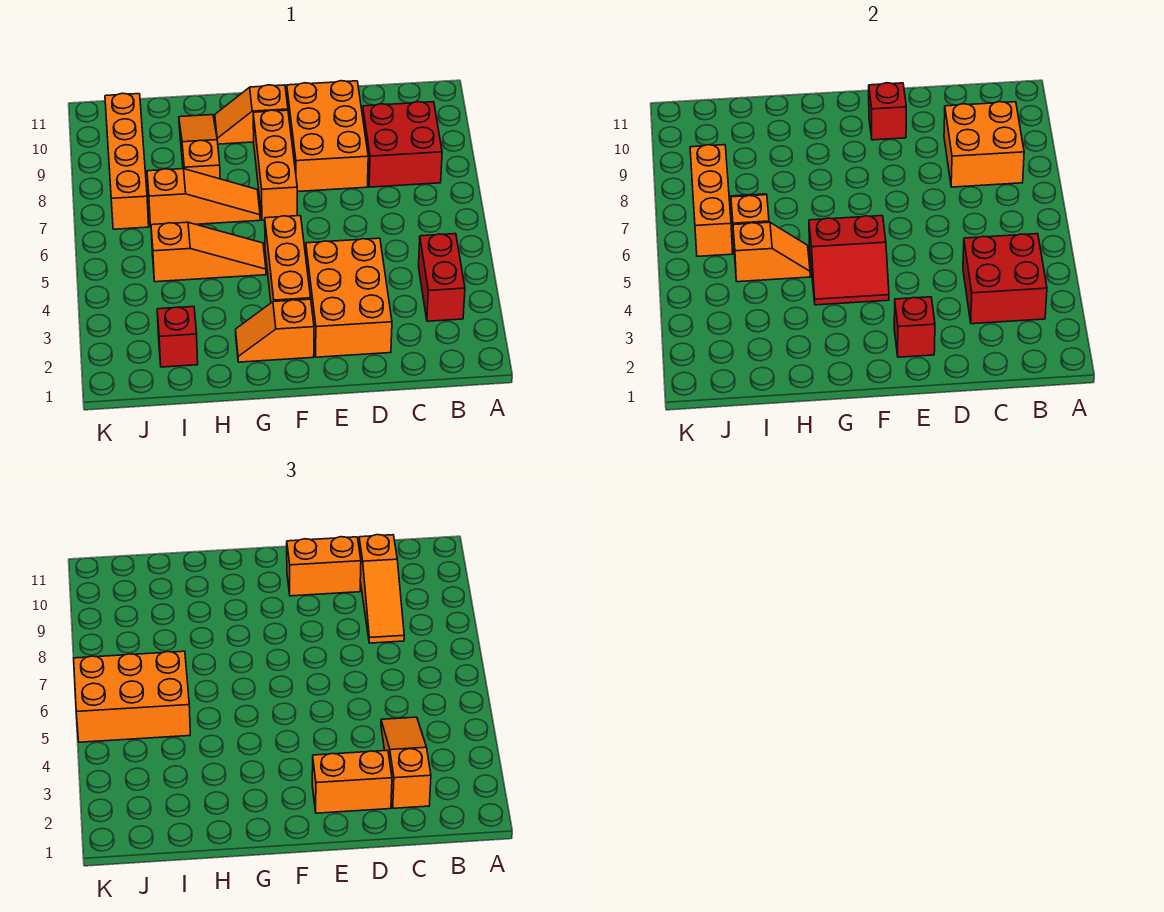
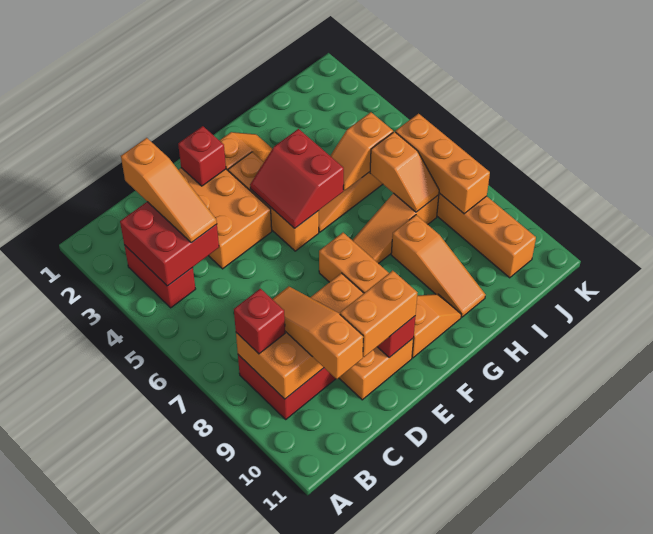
orange 1x2 brick [312,750,392,813] -> none
red 2x2 slope [809,216,889,305] -> red 2x2 slope turned to [250,129,344,228]
red 1x1 brick [157,307,198,367] -> red 1x1 brick moved to [234,289,285,354]
orange 2x3 brick [74,651,190,742] -> none

